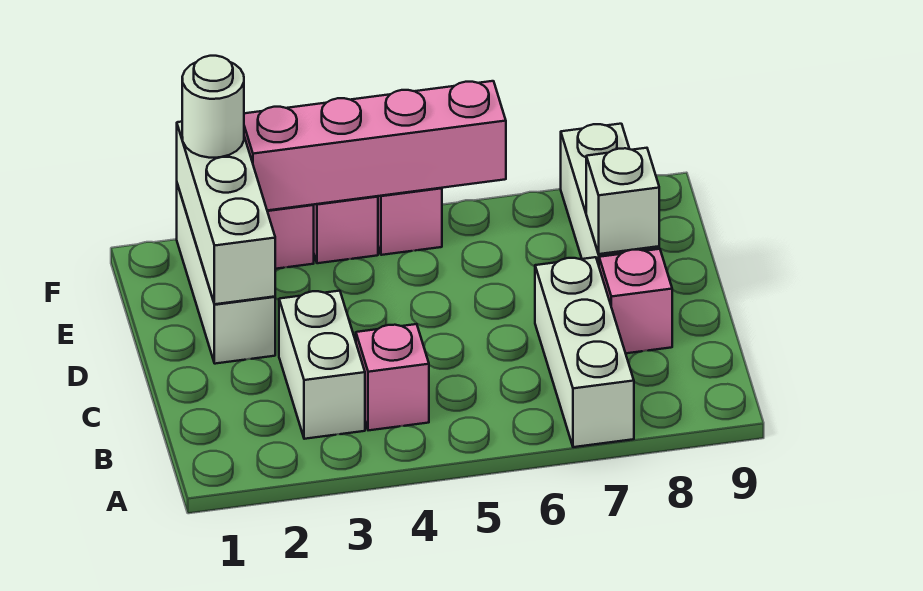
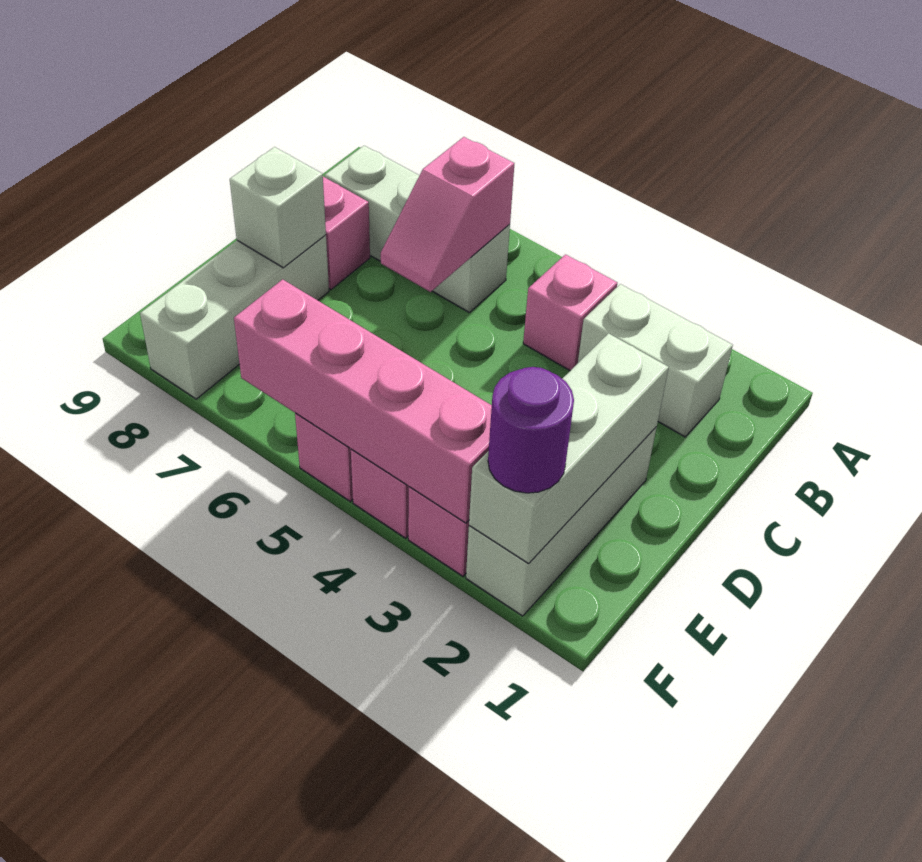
white 1x3 brick [535,257,634,447] -> white 1x3 brick turned to [325,146,510,312]
white 1x2 brick [279,291,365,439] -> white 1x2 brick turned to [578,284,733,437]
none -> pink 1x2 slope [381,137,514,292]
white 1x1 round brick [182,56,244,158] -> purple 1x1 round brick [488,367,574,493]

